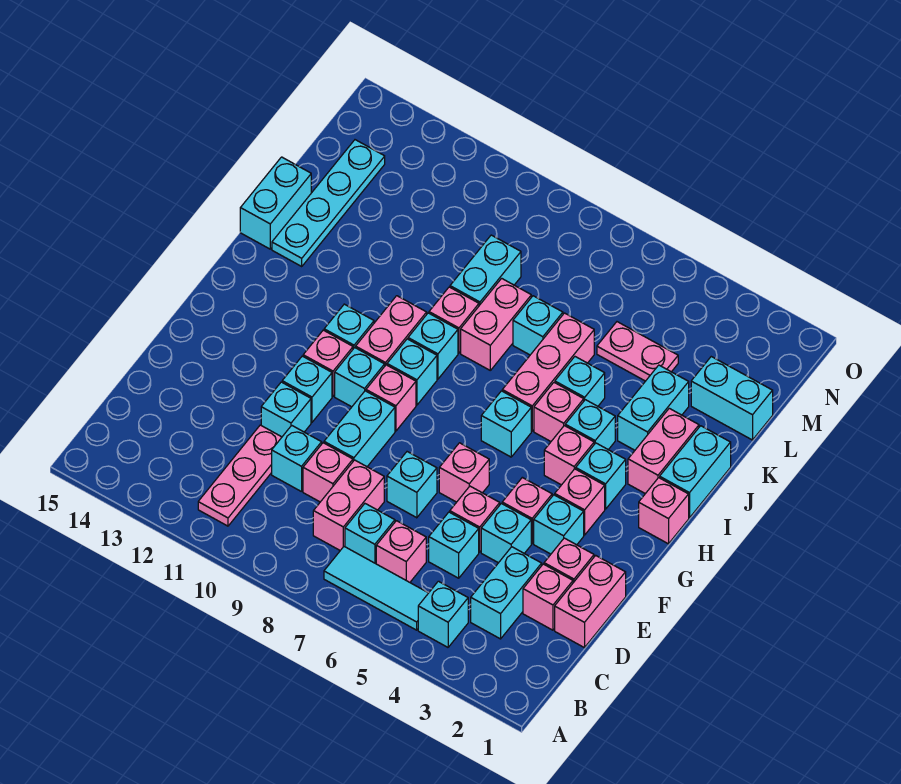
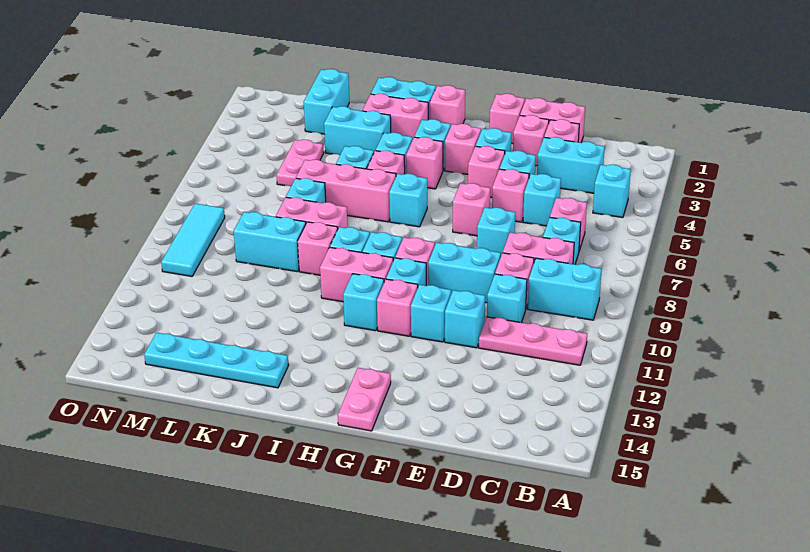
cyan 1x3 tile [324,547,428,630] -> cyan 1x3 tile moved to [161,203,225,276]
none -> pink 1x1 brick [489,94,525,144]
none -> pink 1x2 plate [338,368,391,431]
cyan 1x2 brick [240,157,311,249] -> cyan 1x2 brick moved to [528,258,602,320]

